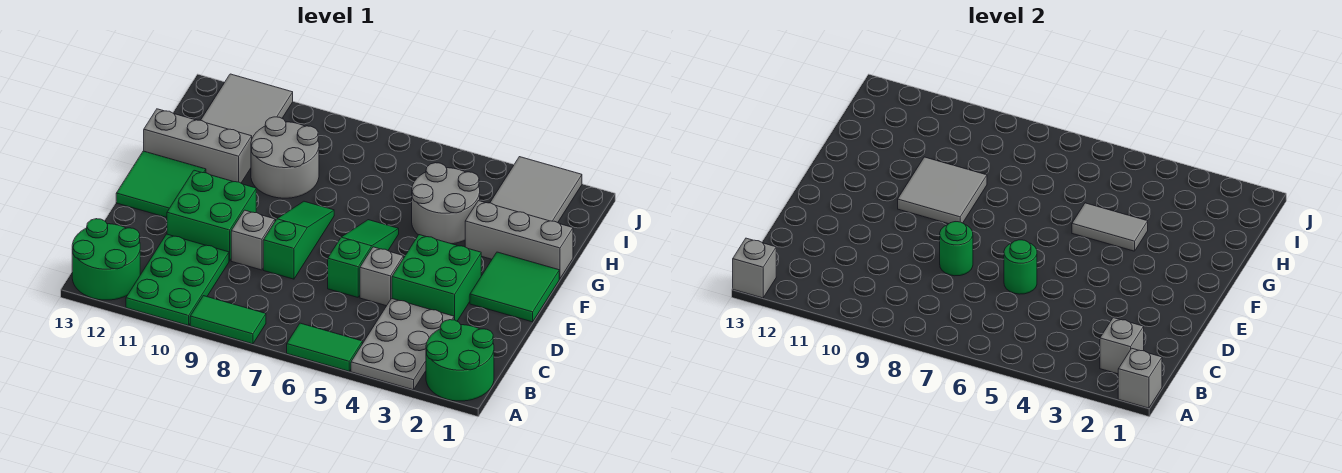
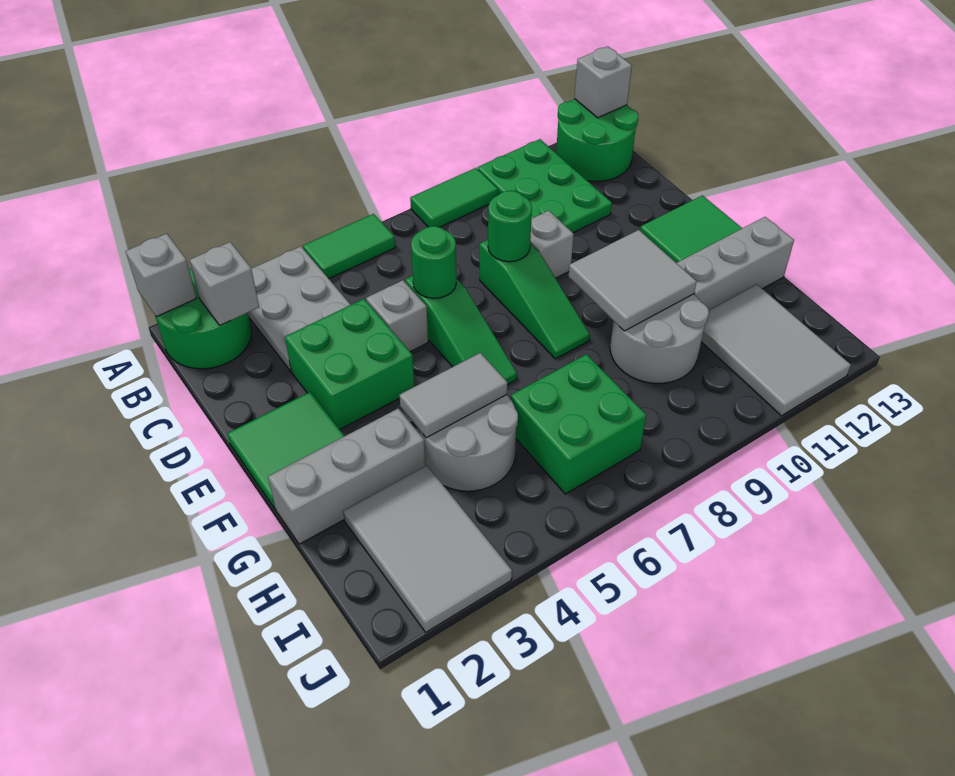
green 2x2 brick [167,170,256,261] -> green 2x2 brick moved to [510,354,646,494]

